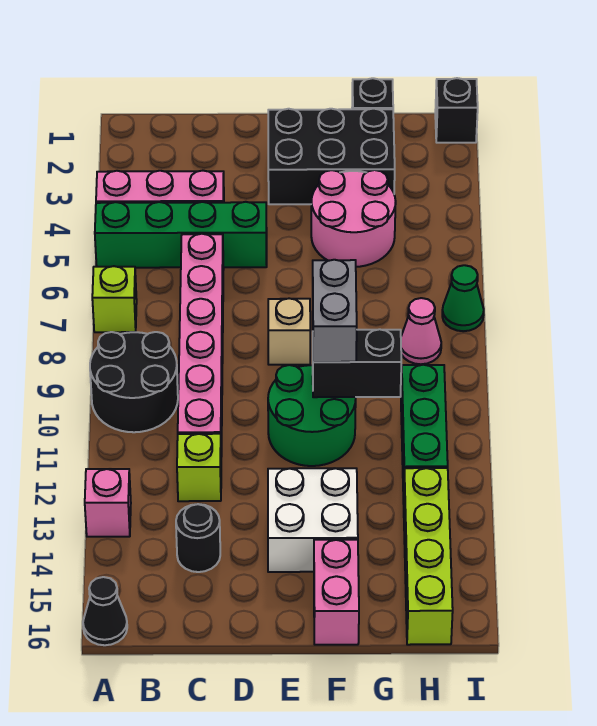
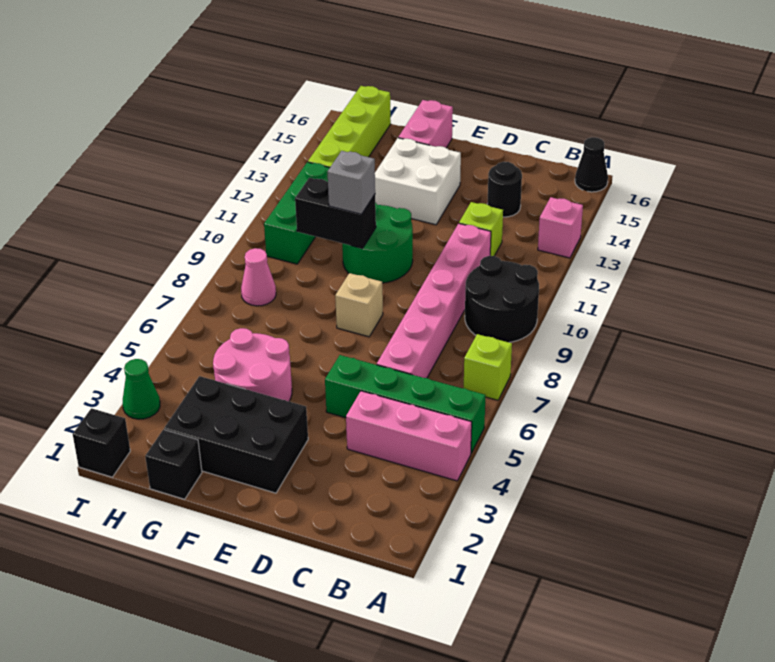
grey 1x2 brick [313,260,357,362] -> grey 1x1 brick [327,151,375,214]
green 1x1 cone [442,265,484,331] -> green 1x1 cone moved to [123,359,160,419]

